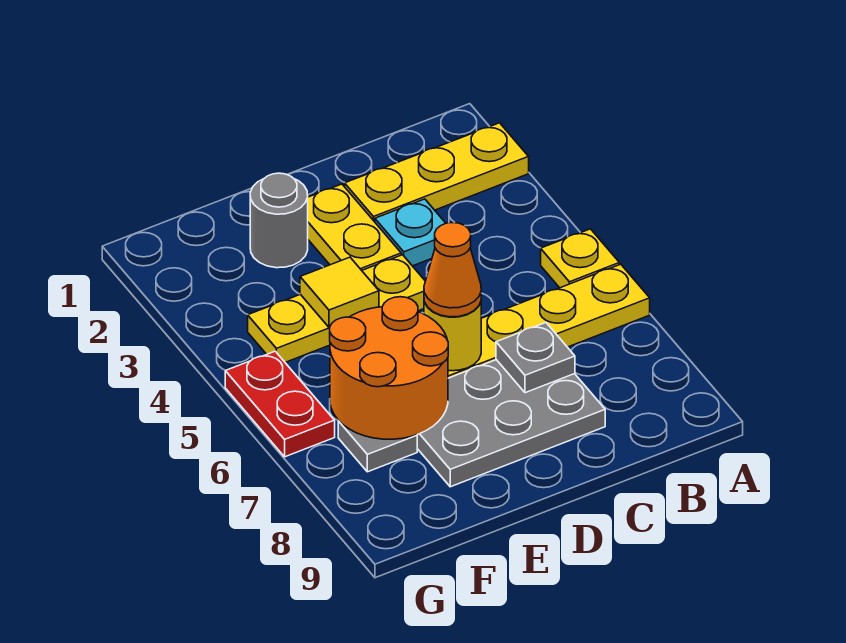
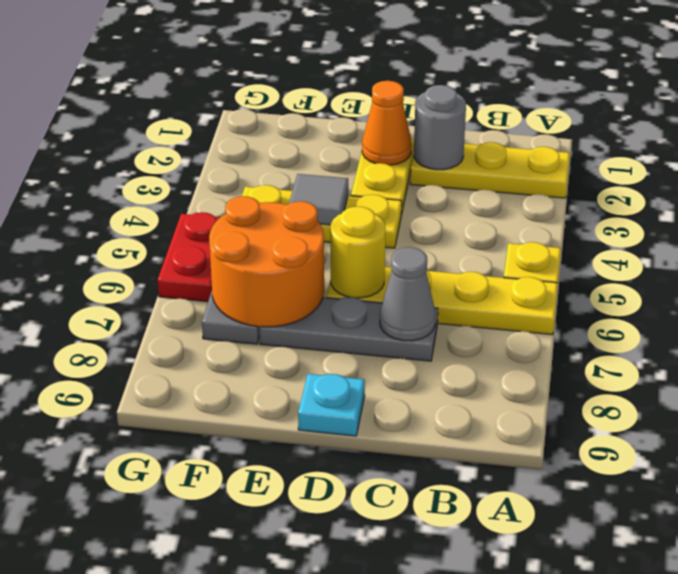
cyan 1x1 plate [375,199,446,266] -> cyan 1x1 plate moved to [298,374,365,436]
grey 2x3 plate [417,360,605,487] -> grey 1x3 plate [259,297,438,361]
grey 1x1 plate [496,323,575,393] -> grey 1x1 cone [380,247,436,341]
orange 1x1 cone [424,223,481,317] -> orange 1x1 cone moved to [362,81,412,165]
grey 1x1 round brick [250,173,308,268] -> grey 1x1 round brick moved to [414,85,466,170]
yellow 1x1 tile [300,257,379,327] -> grey 1x1 tile [289,174,348,225]

